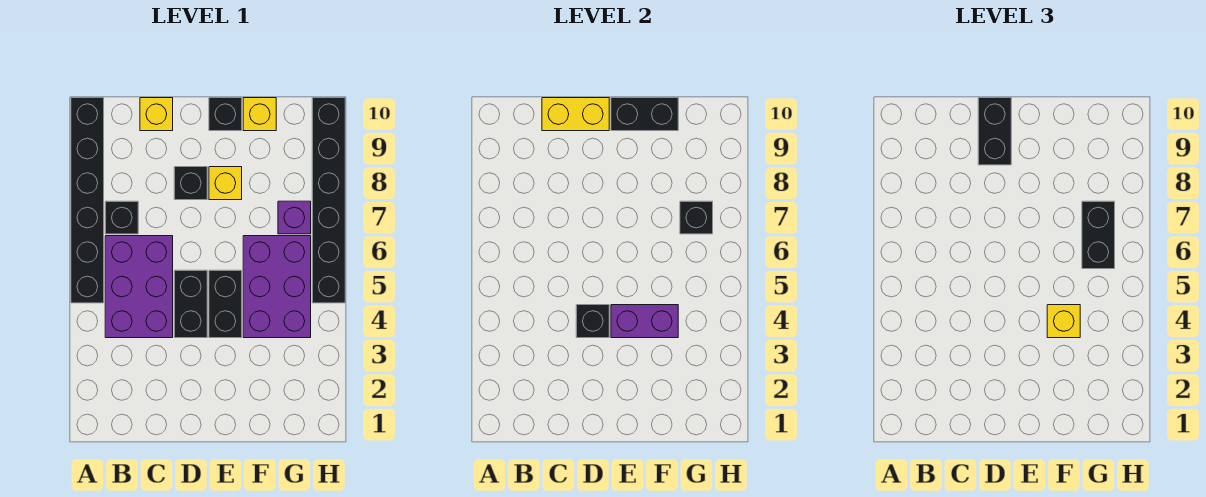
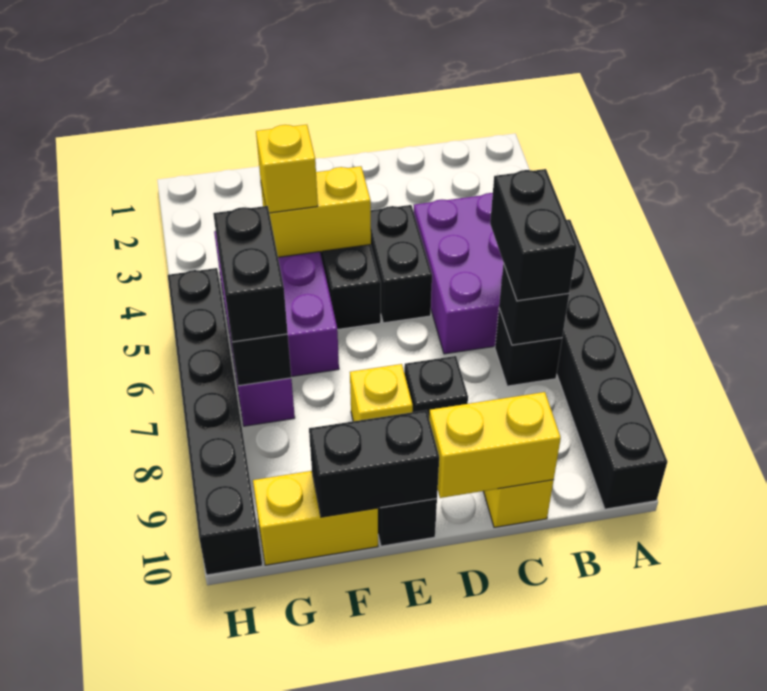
black 1x1 brick [576,305,609,338] -> black 1x1 brick moved to [499,263,569,345]
black 1x2 brick [978,98,1011,165] -> black 1x2 brick moved to [490,169,577,301]
purple 1x2 brick [611,305,678,338] -> yellow 1x2 brick [261,166,371,257]
yellow 1x1 brick [243,98,276,131] -> yellow 1x2 brick [253,471,378,565]

